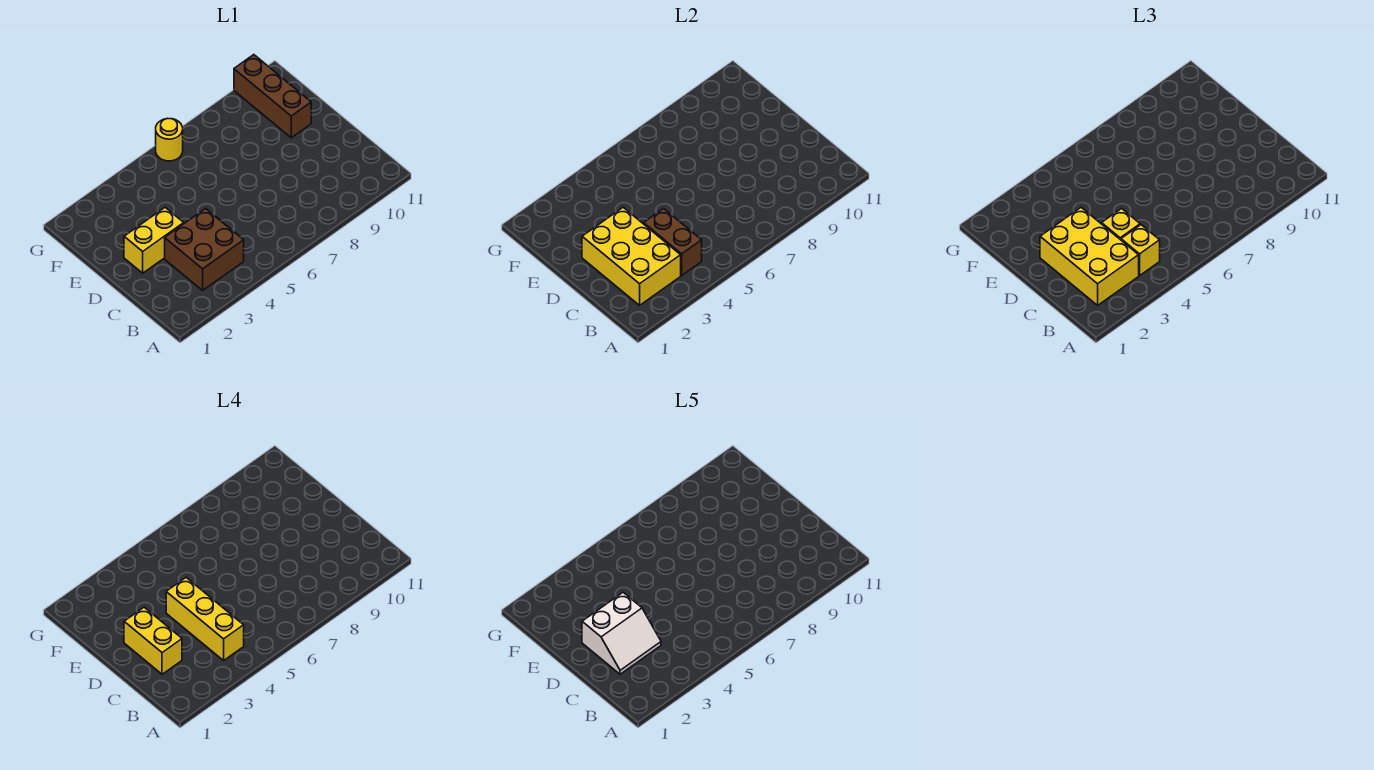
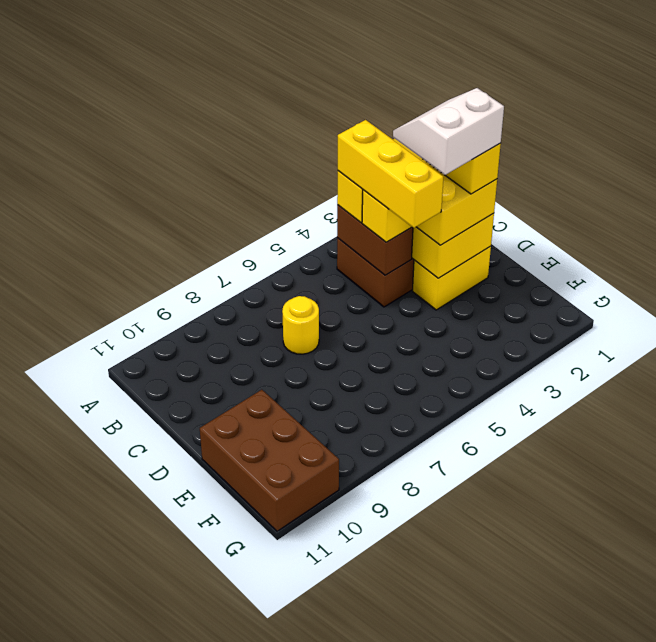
brown 1x3 brick [234,55,311,138] -> brown 2x3 brick [200,390,339,531]
yellow 1x1 round brick [156,119,183,161] -> yellow 1x1 round brick moved to [282,296,319,354]

